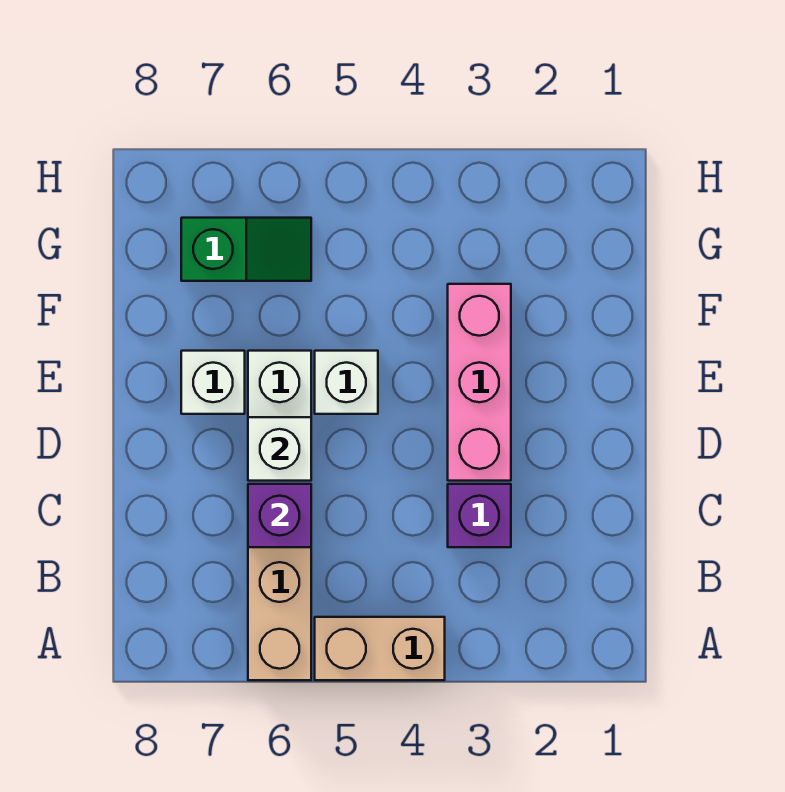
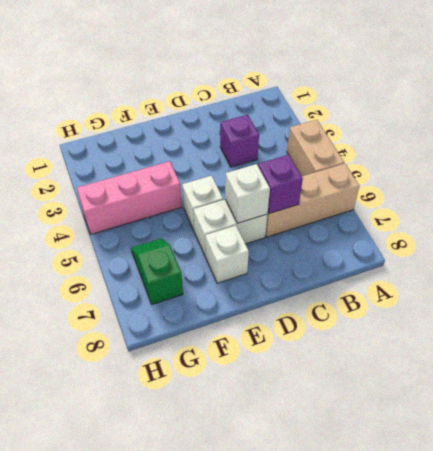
pink 1x3 brick [448,284,511,481] -> pink 1x3 brick moved to [77,161,182,234]

